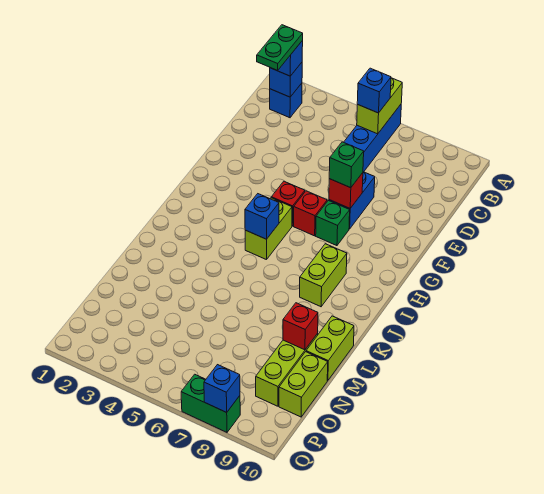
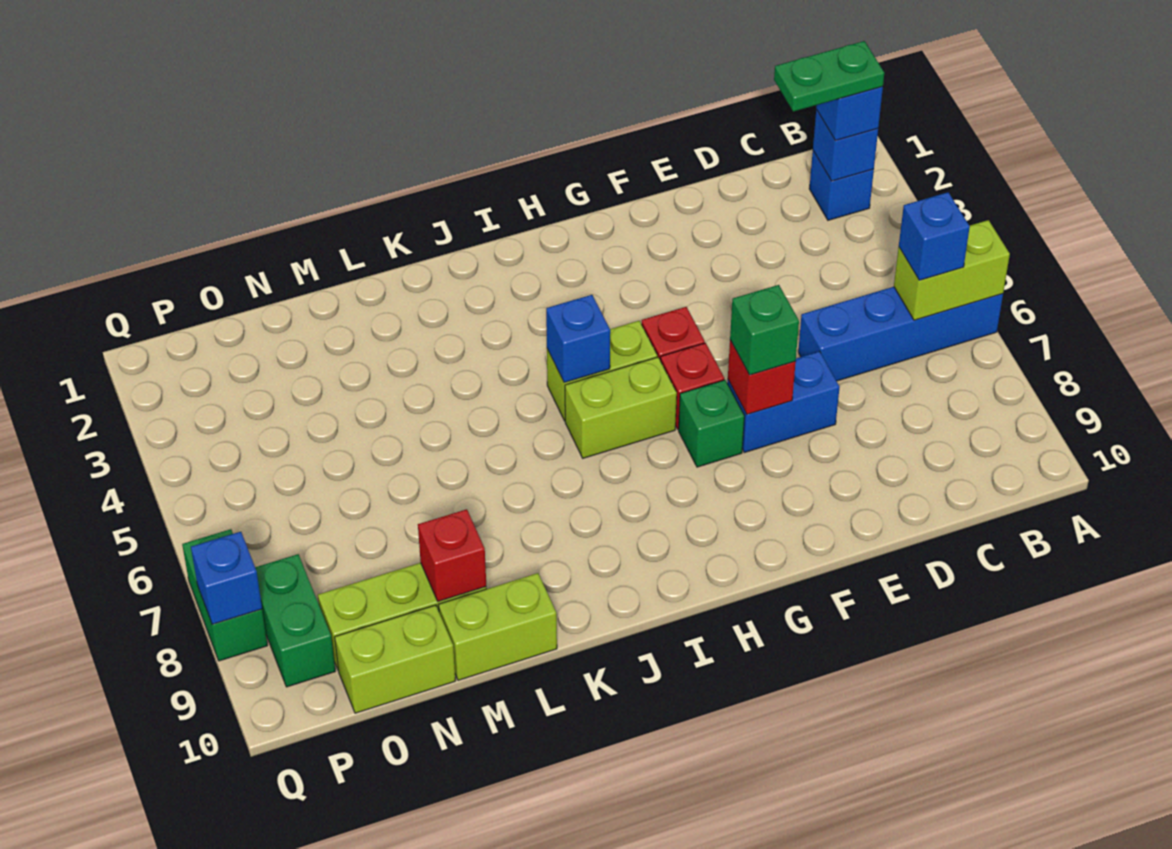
lime 1x2 brick [300,244,347,307] -> lime 1x2 brick moved to [565,357,677,458]
none -> green 1x2 brick [255,554,335,687]

